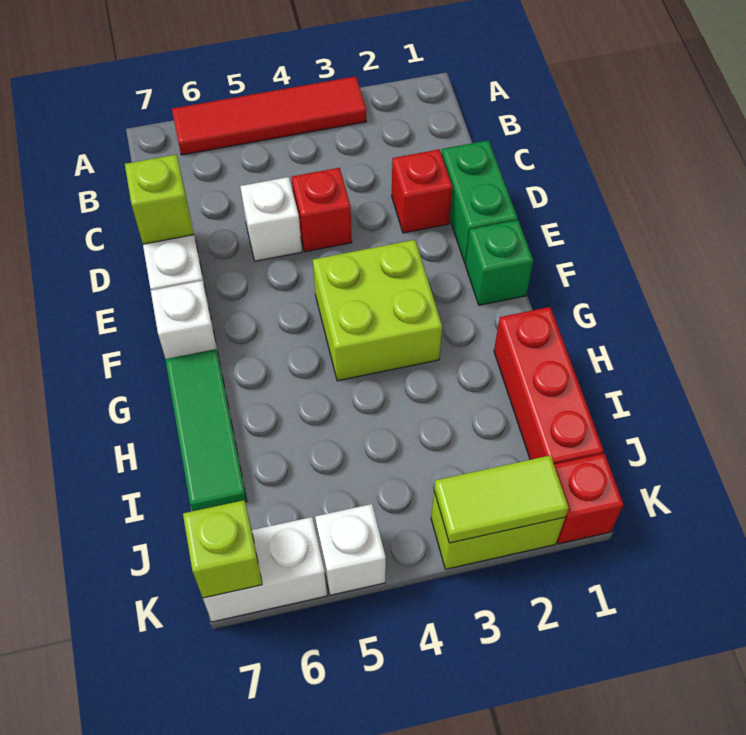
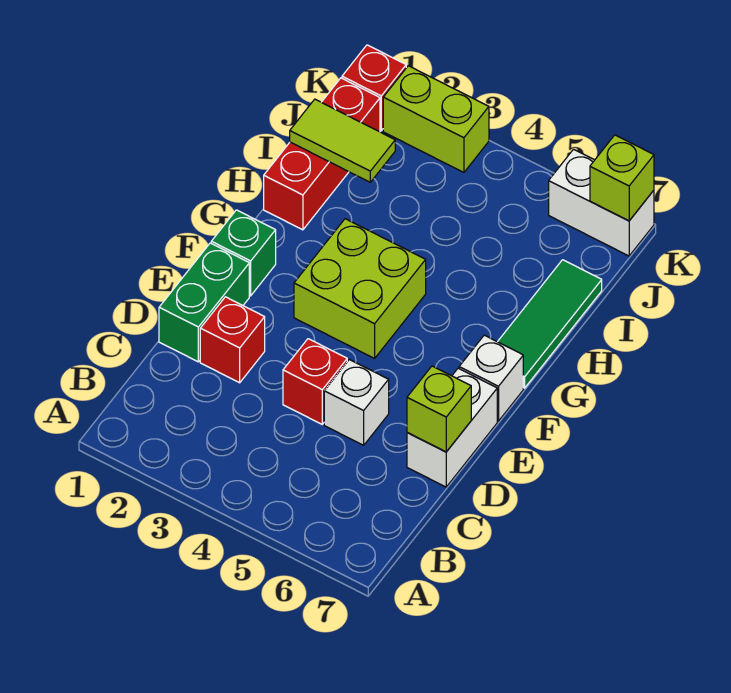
red 1x4 tile [172,76,366,155] -> none
lime 1x2 tile [434,455,569,543] -> lime 1x2 tile moved to [290,99,395,182]
white 1x1 brick [315,504,386,595] -> none

